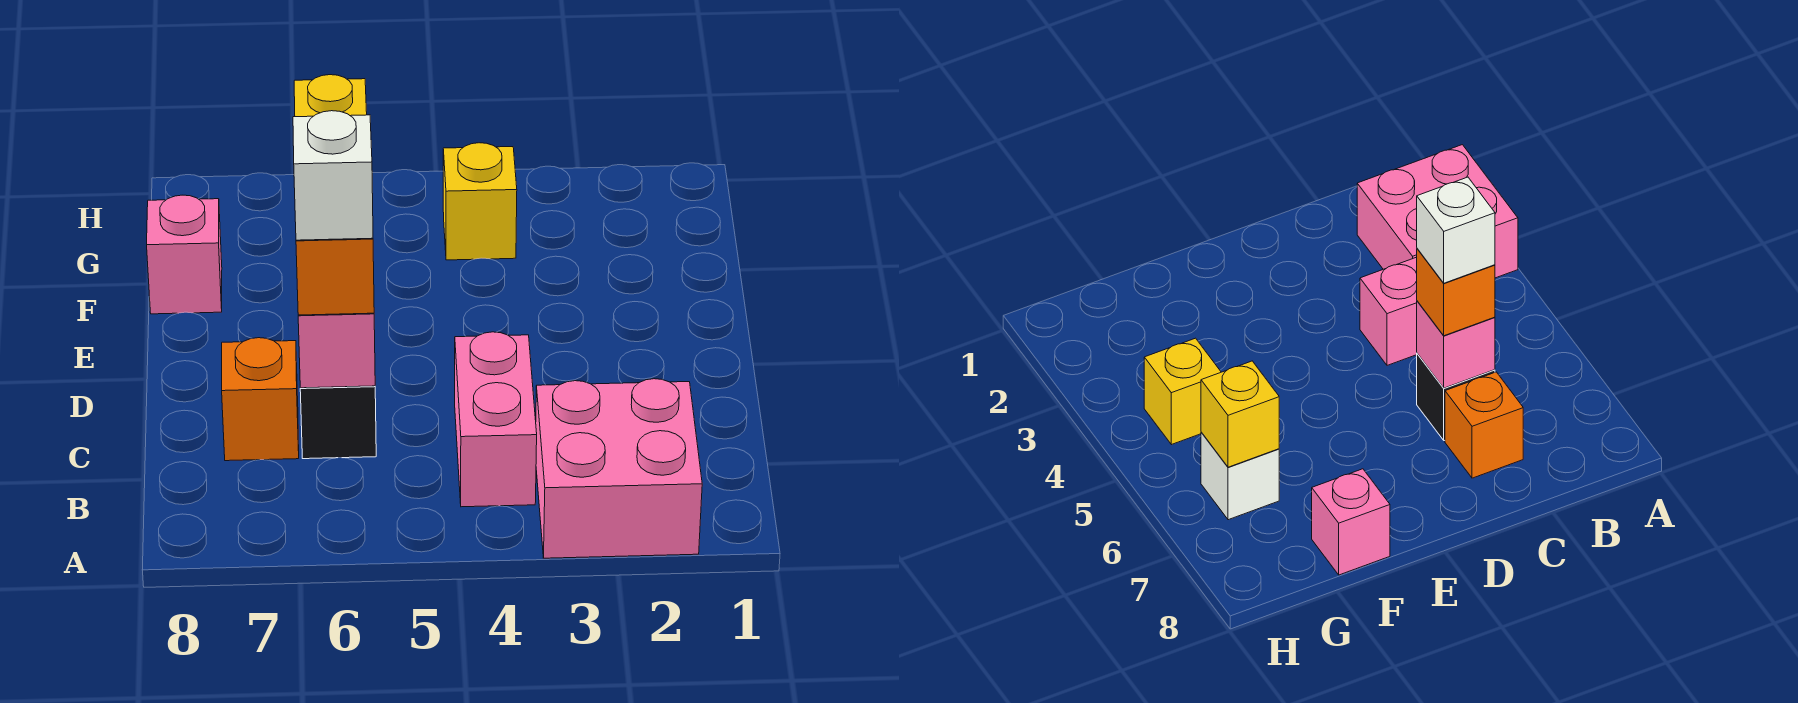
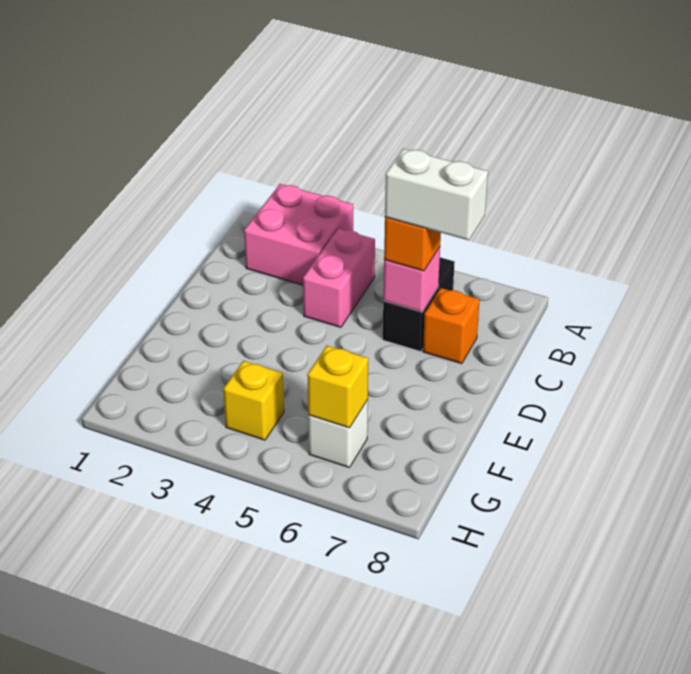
black 1x1 brick [300,386,376,459] -> black 1x2 brick [383,257,455,351]
white 1x1 brick [293,111,373,240] -> white 1x2 brick [385,149,488,240]
pink 1x1 brick [147,195,222,314] -> none

